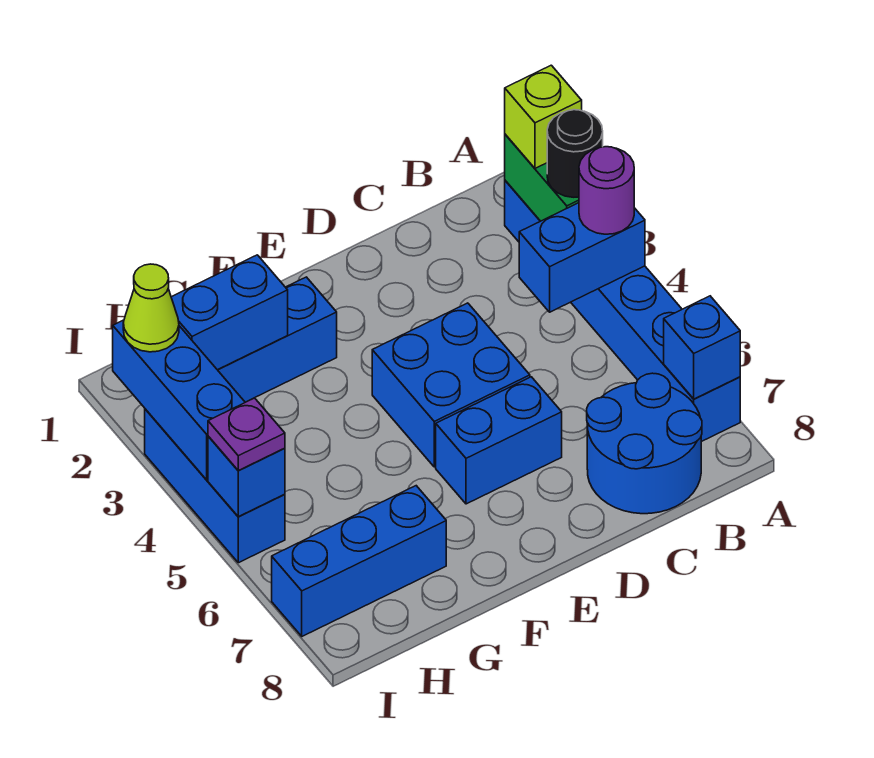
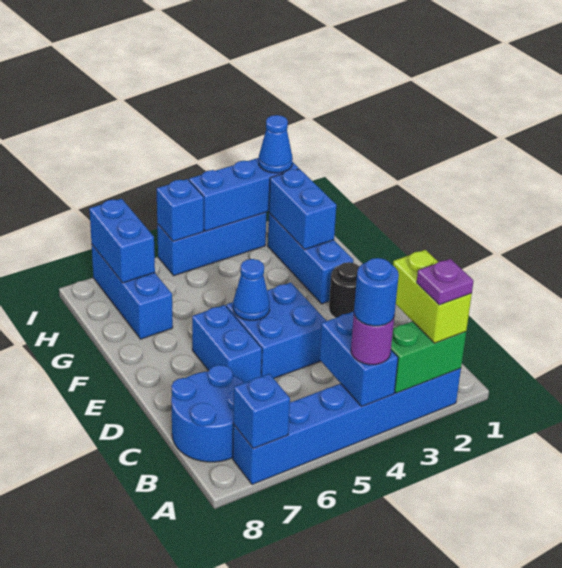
lime 1x1 brick [505,65,582,168] -> lime 1x2 brick [393,250,472,343]
black 1x1 round brick [547,110,603,197] -> black 1x1 round brick moved to [329,262,359,318]
none -> blue 1x1 round brick [354,258,399,326]
none -> blue 1x1 cone [233,259,270,320]
none -> blue 1x2 brick [89,199,155,283]
lime 1x1 cone [123,264,179,352] -> blue 1x1 cone [259,115,293,173]
purple 1x1 plate [208,398,285,470] -> purple 1x1 plate moved to [417,259,474,305]

